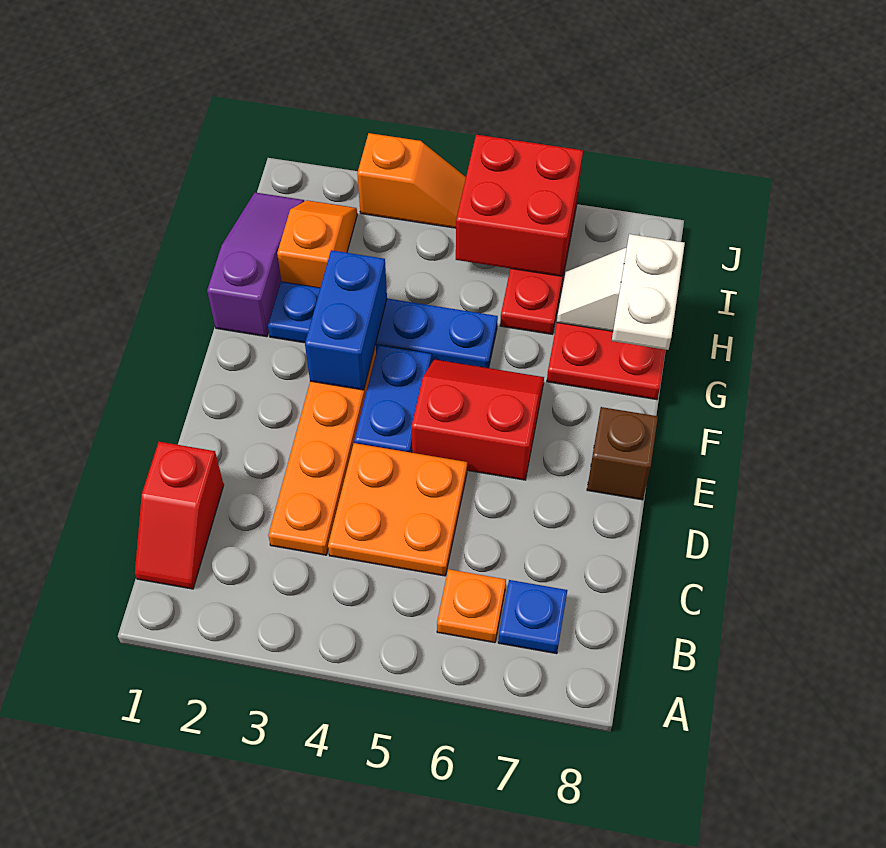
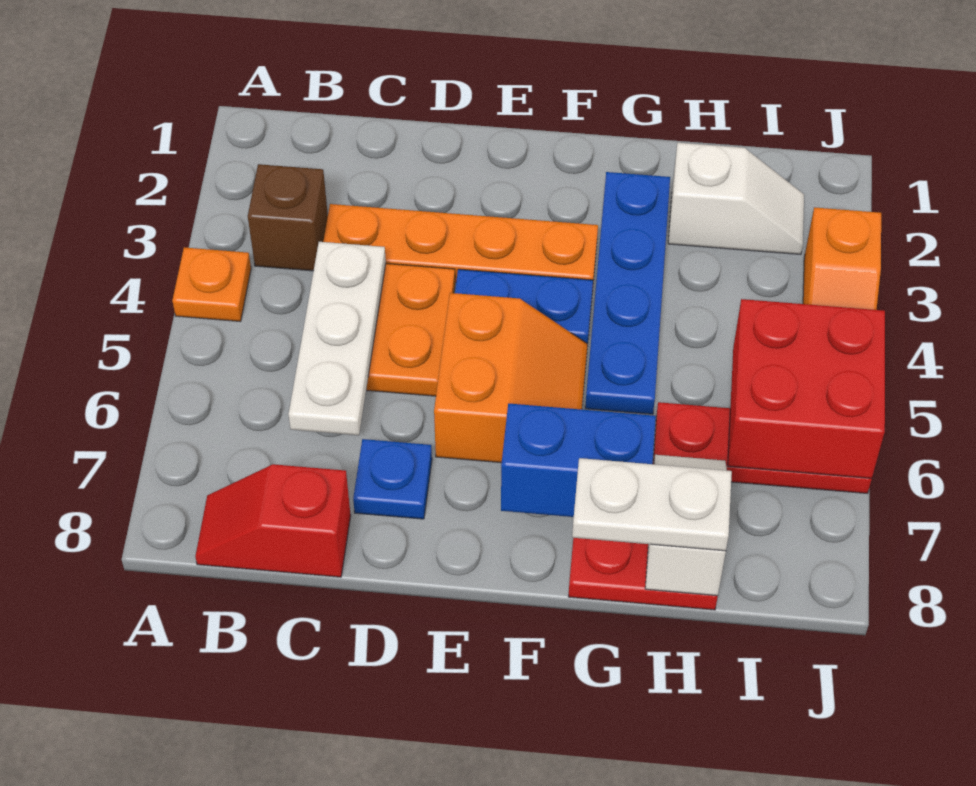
red 1x2 slope [135,442,224,589] -> red 1x2 slope moved to [195,464,351,577]
orange 1x1 plate [437,569,506,643] -> orange 1x1 plate moved to [172,247,251,322]
blue 1x1 plate [498,580,567,654] -> blue 1x1 plate moved to [353,439,432,519]
none -> white 1x3 plate [288,242,386,435]
red 2x2 slope [411,359,544,480] -> orange 2x2 slope [434,293,587,463]
brown 1x1 brick [587,407,658,500] -> brown 1x1 brick moved to [248,164,328,271]
blue 1x2 brick [305,250,387,390] -> blue 1x2 brick moved to [501,404,656,517]
purple 1x3 slope [207,192,304,337] -> none
orange 1x2 slope [277,200,357,288] -> white 1x2 slope [668,143,804,254]

